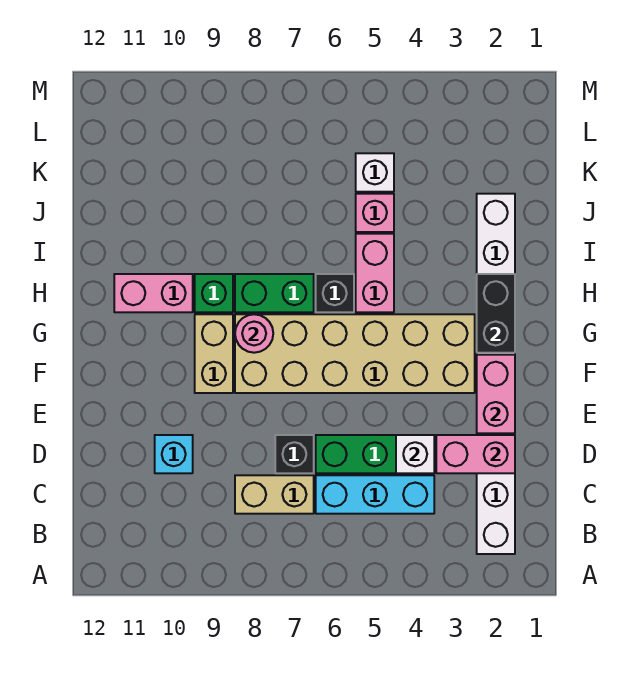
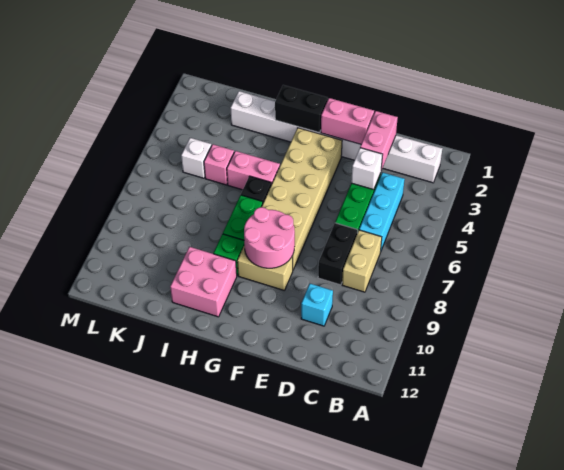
black 1x1 brick [275,435,314,473] -> black 1x2 brick [318,223,358,285]
pink 1x1 round brick [235,314,273,353] -> pink 2x2 round brick [244,207,295,268]
pink 1x2 brick [114,274,193,312] -> pink 2x2 brick [170,247,237,317]

